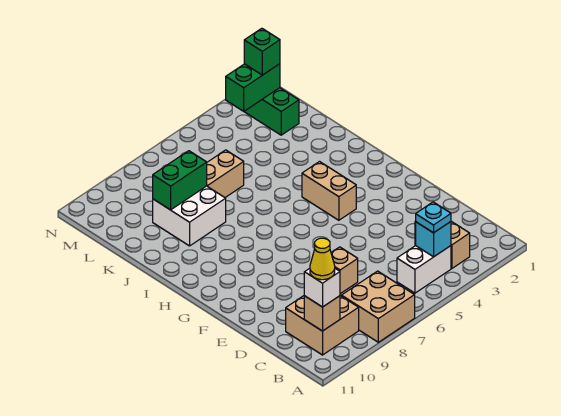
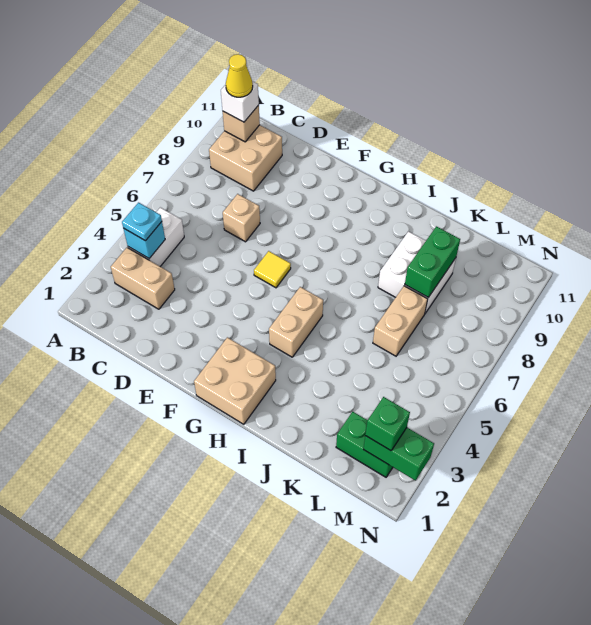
tan 2x2 brick [341,271,415,342] -> tan 2x2 brick moved to [194,337,276,424]
none -> yellow 1x1 tile [254,251,291,288]
tan 1x2 brick [302,162,356,220] -> tan 1x2 brick turned to [269,287,323,357]
green 1x2 brick [226,64,280,111] -> green 1x2 brick turned to [363,428,434,481]

